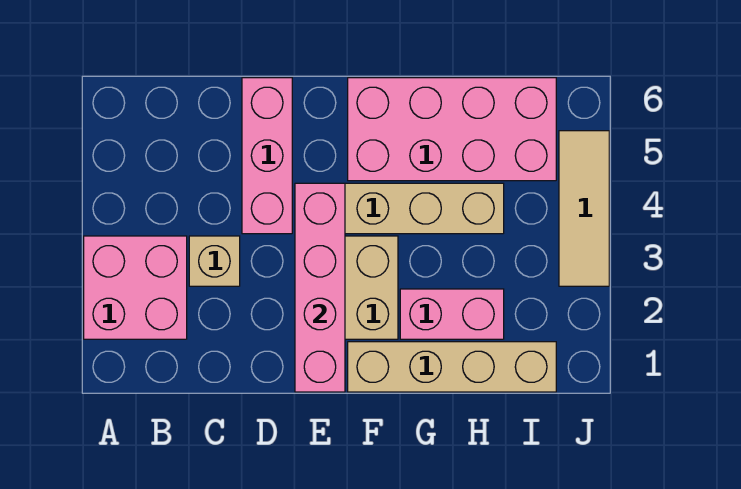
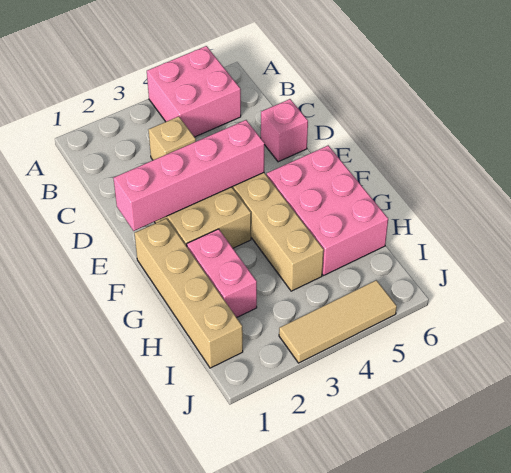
pink 2x2 brick [84,236,187,339] -> pink 2x2 brick moved to [147,46,241,137]
pink 1x3 brick [242,78,292,234] -> pink 1x1 brick [261,99,308,162]
pink 2x4 brick [348,78,556,181] -> pink 2x3 brick [267,146,388,275]

